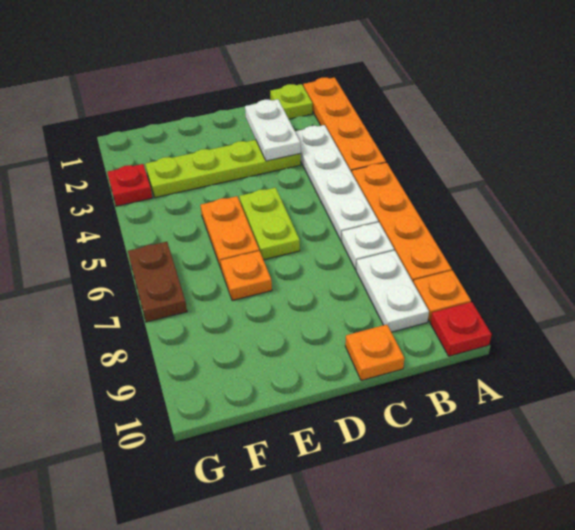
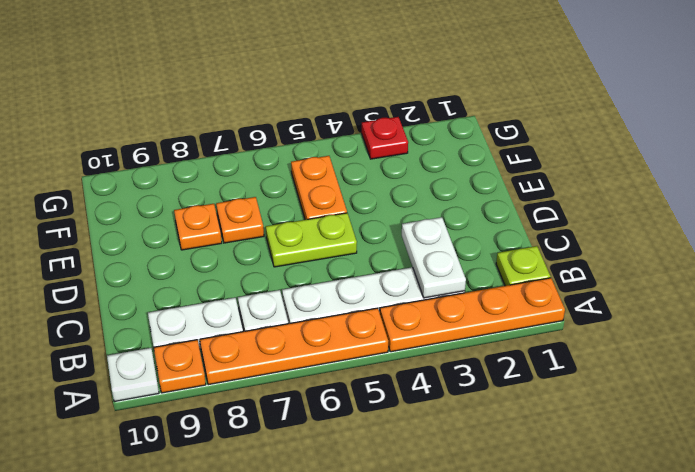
red 1x1 plate [430,302,492,356] -> white 1x1 plate [107,348,159,402]
white 1x2 plate [245,99,301,161] -> white 1x2 plate turned to [402,217,466,298]
lime 1x4 plate [145,140,301,198] -> none
orange 1x1 plate [345,324,404,381] -> orange 1x1 plate moved to [174,204,222,250]
orange 1x2 plate [201,196,259,268] -> orange 1x2 plate turned to [291,156,347,220]
brown 1x2 plate [128,242,187,322] -> none

